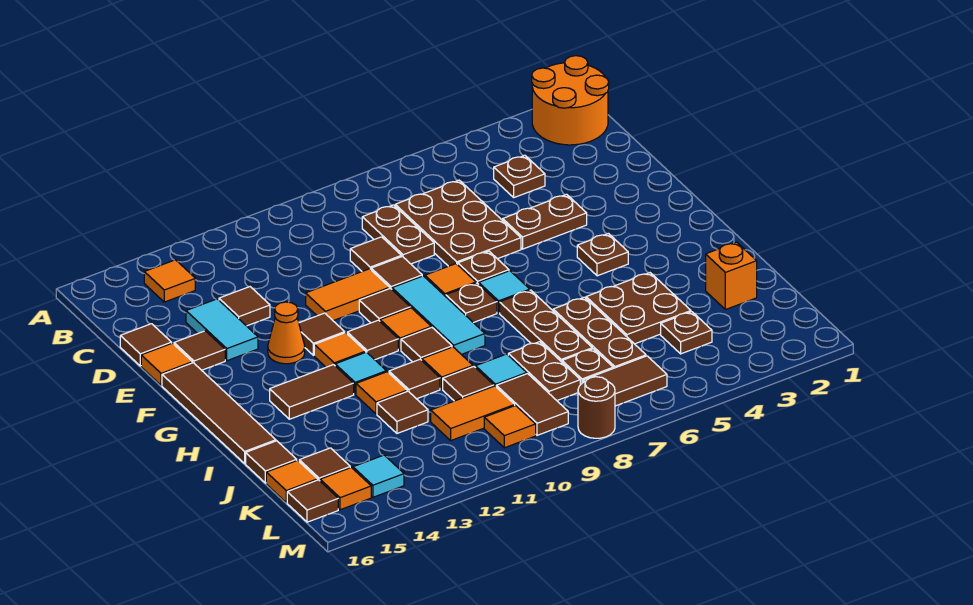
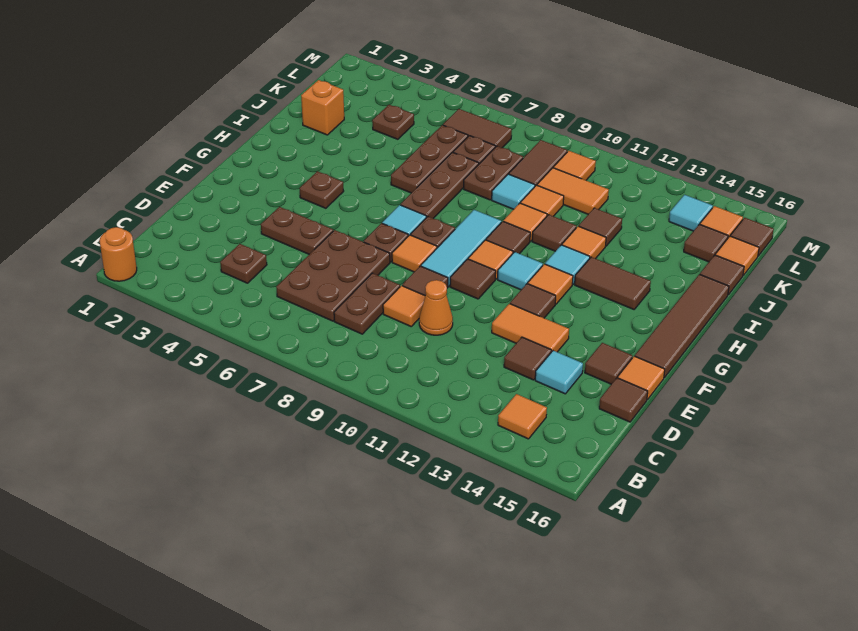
orange 2x2 round brick [532,56,609,145] -> orange 1x1 round brick [99,227,137,281]
brown 1x1 tile [350,237,402,271] -> orange 1x1 tile [383,286,425,326]
cyan 1x2 tile [186,299,258,361] -> cyan 1x1 tile [535,351,583,394]
orange 1x2 tile [306,269,390,321] -> orange 1x2 tile moved to [492,304,569,352]
orange 1x1 cone [268,302,305,364] -> orange 1x1 cone moved to [419,280,453,335]
brown 1x1 tile [347,320,398,360] -> cyan 1x1 tile [498,252,543,290]
brown 2x2 plate [586,273,691,344] -> none
brown 1x1 tile [443,367,494,401] -> orange 1x1 tile [520,185,564,216]
brown 1x1 round brick [578,377,615,438] -> none

